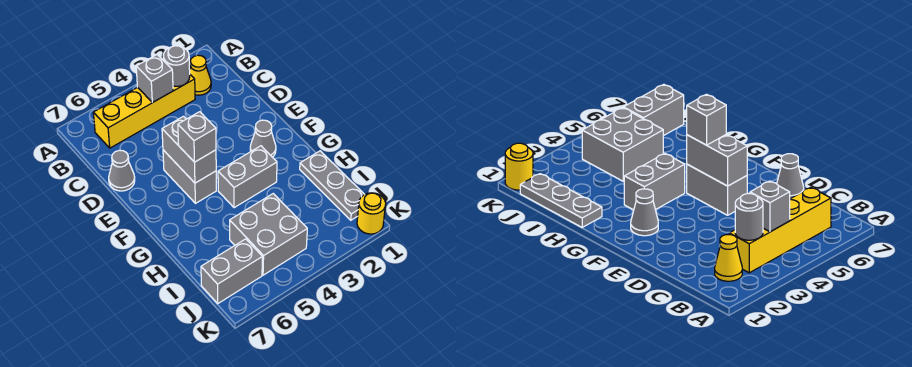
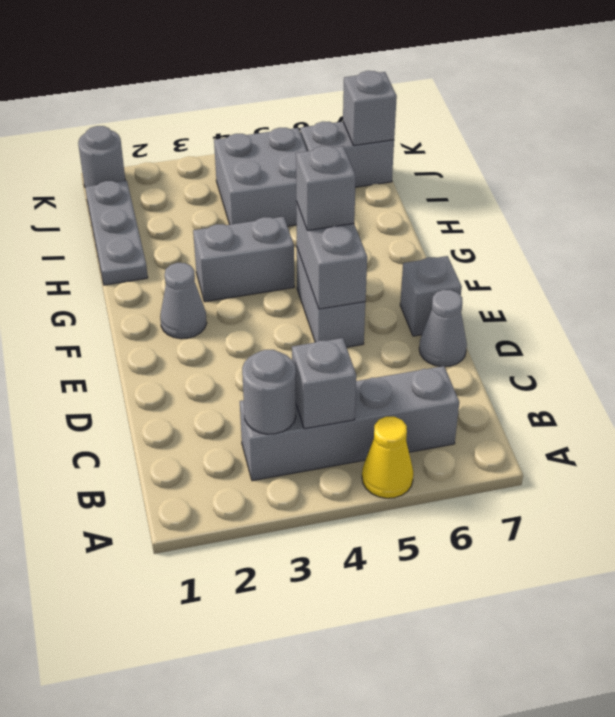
yellow 1x1 cone [190,55,211,95] -> yellow 1x1 cone moved to [362,417,413,498]
yellow 1x4 brick [93,75,195,148] -> grey 1x4 brick [240,366,459,481]
none -> grey 1x1 brick [400,256,462,336]
none -> grey 1x1 brick [343,71,397,146]
yellow 1x1 round brick [357,193,386,234] -> grey 1x1 round brick [78,126,125,187]

